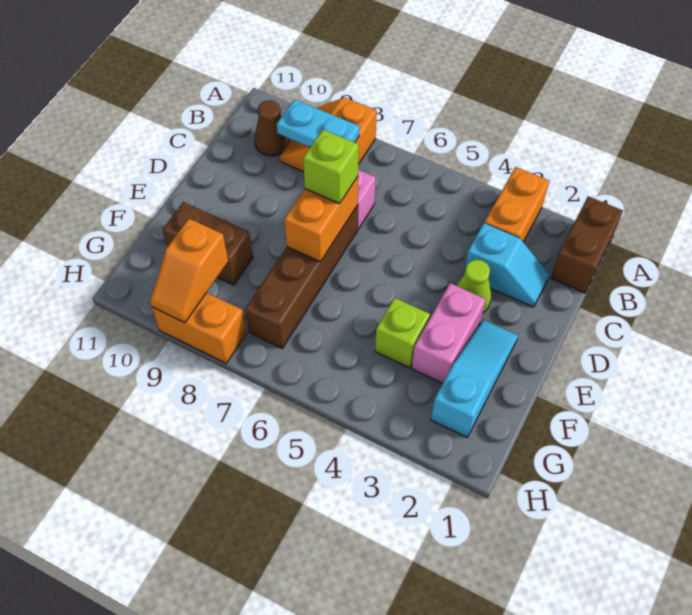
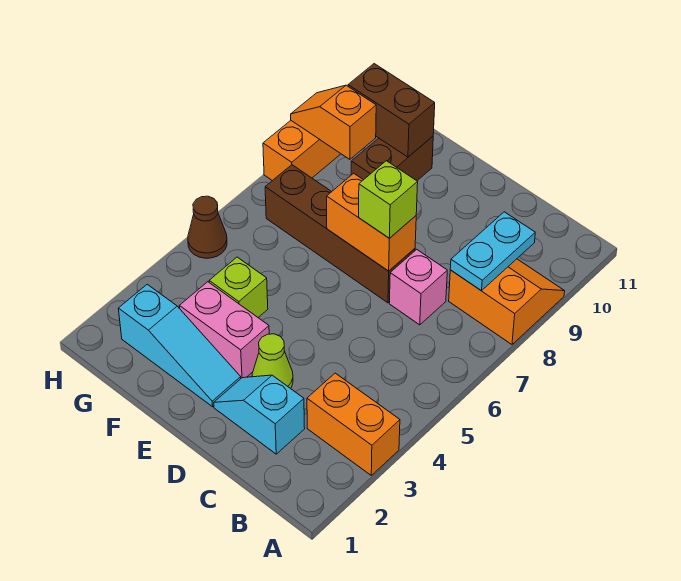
brown 1x2 brick [551,196,623,293] -> brown 1x2 brick moved to [348,64,435,157]
brown 1x1 cone [255,100,289,156] -> brown 1x1 cone moved to [188,196,227,258]
cyan 1x2 slope [464,223,549,307] -> cyan 1x2 slope turned to [214,375,305,454]

